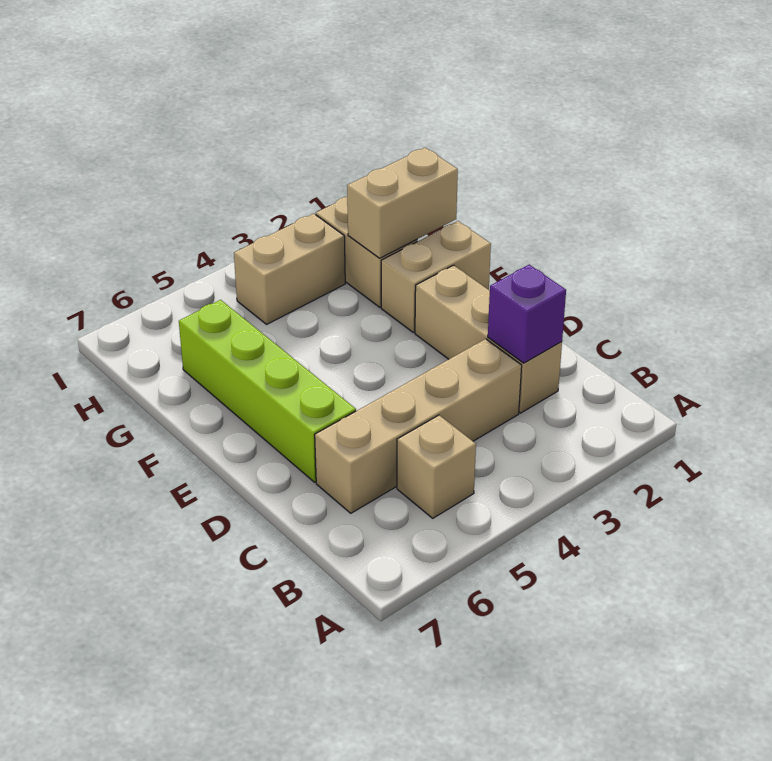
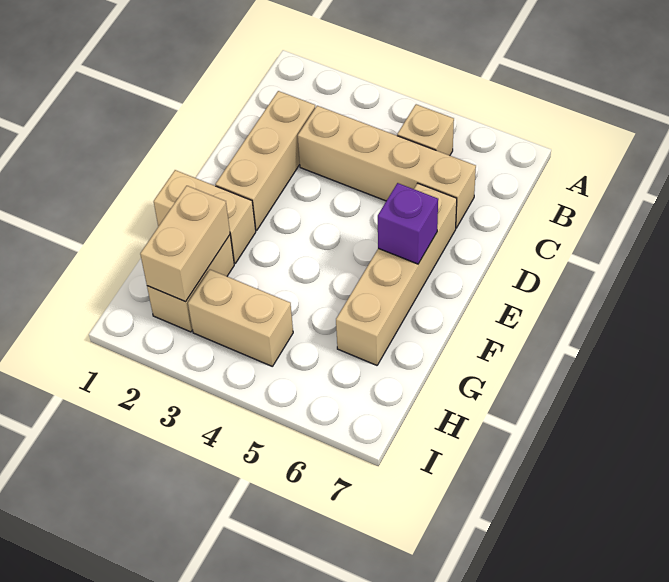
purple 1x1 brick [488,265,566,363] -> purple 1x1 brick moved to [378,183,438,264]
lime 1x4 brick [179,300,356,482] -> tan 1x4 brick [336,183,457,365]
tan 1x2 brick [347,148,458,258] -> tan 1x2 brick turned to [140,186,230,302]

